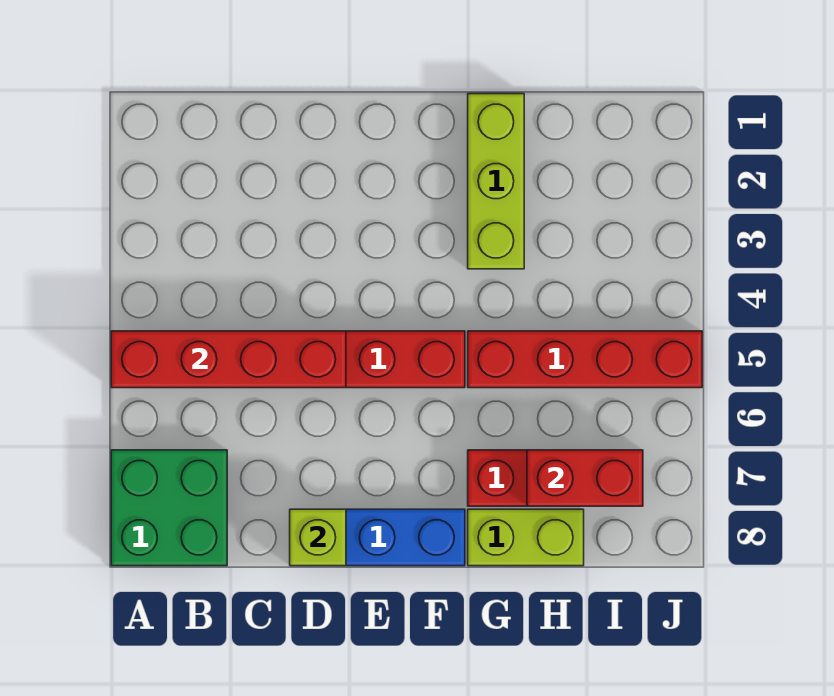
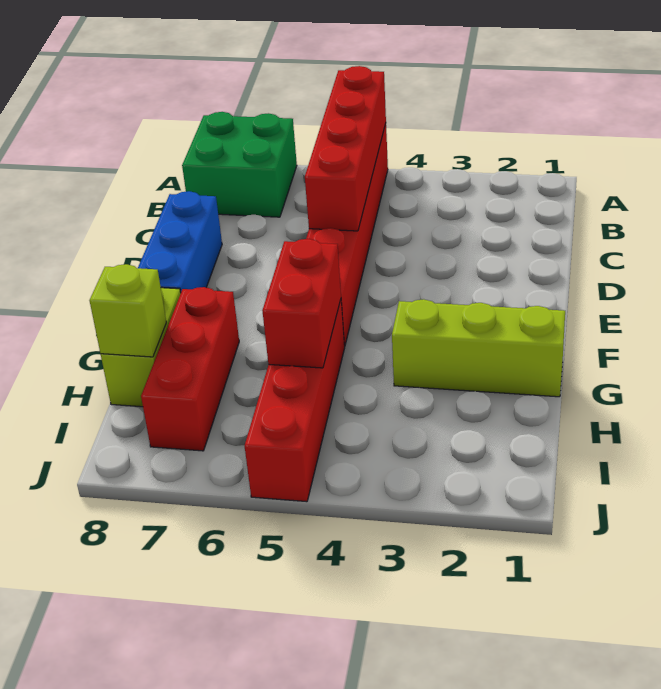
lime 1x1 brick [290,509,346,566] -> lime 1x1 brick moved to [90,264,166,357]
red 1x2 brick [527,450,643,506] -> red 1x2 brick moved to [262,239,341,368]

